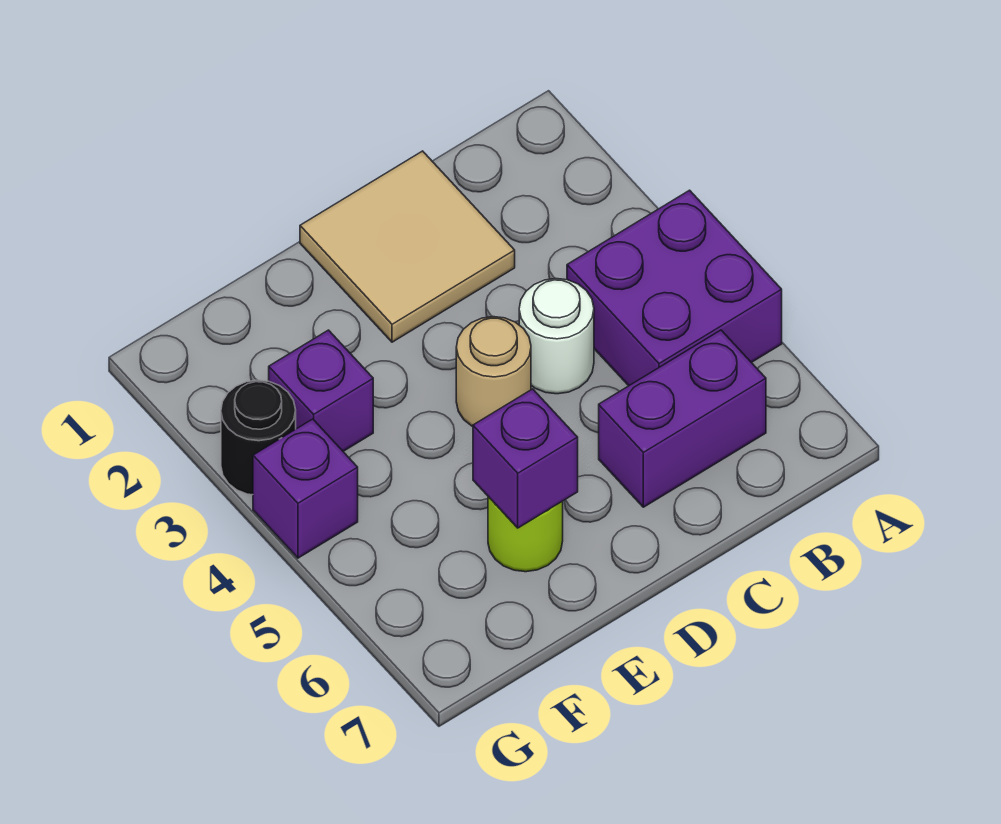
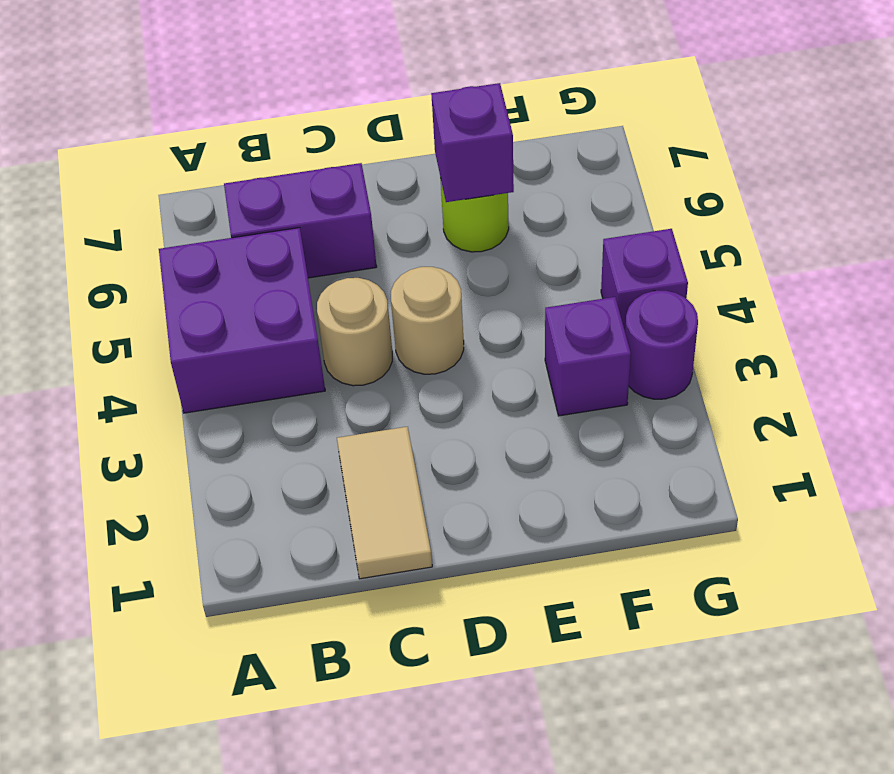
tan 2x2 tile [300,151,515,342] -> tan 1x2 tile [337,427,432,579]
white 1x1 round brick [519,279,594,394] -> tan 1x1 round brick [317,278,392,386]
black 1x1 round brick [221,380,296,495] -> purple 1x1 round brick [625,291,698,399]

